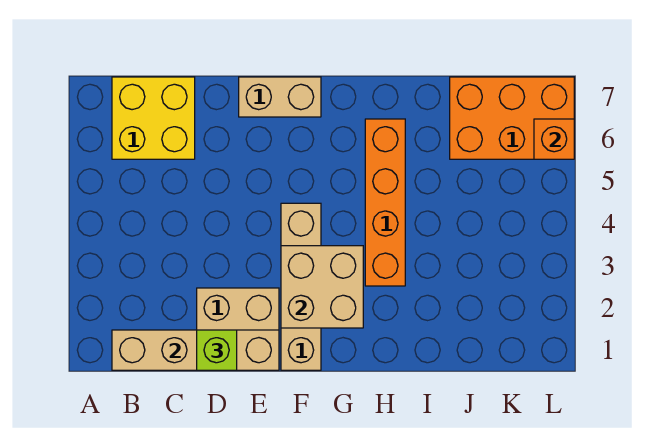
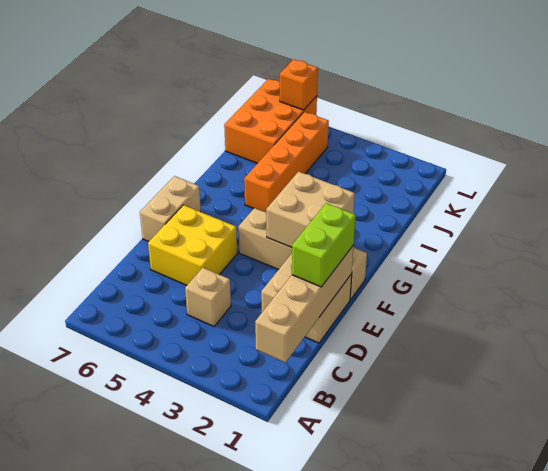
yellow 2x2 brick [112,77,195,159] -> yellow 2x2 brick moved to [148,205,237,285]
none -> tan 1x1 brick [185,268,231,327]
lime 1x1 brick [197,330,237,370] -> lime 1x2 brick [292,203,356,287]
orange 1x4 brick [365,119,405,286] -> orange 1x4 brick turned to [244,112,329,212]

